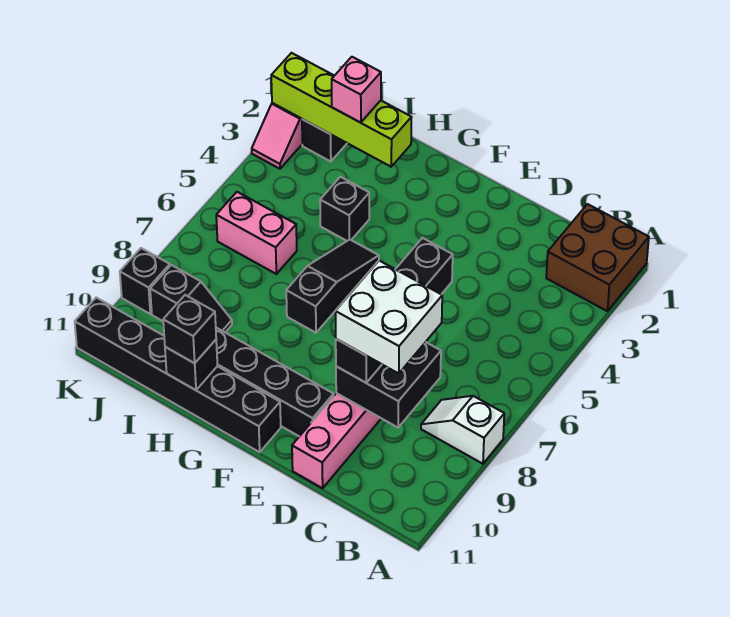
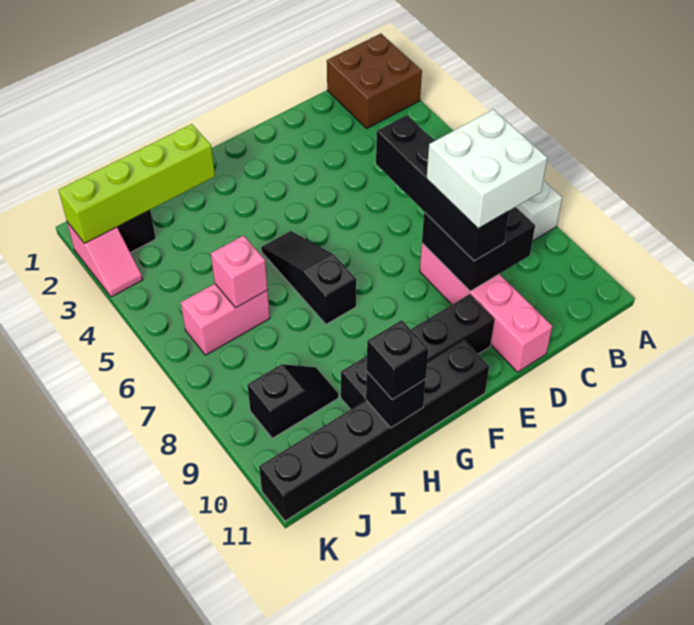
black 1x1 brick [320,177,369,241] -> none
pink 1x1 brick [332,57,381,123] -> pink 1x1 brick moved to [211,236,268,308]
black 1x1 brick [120,248,170,314] -> none

